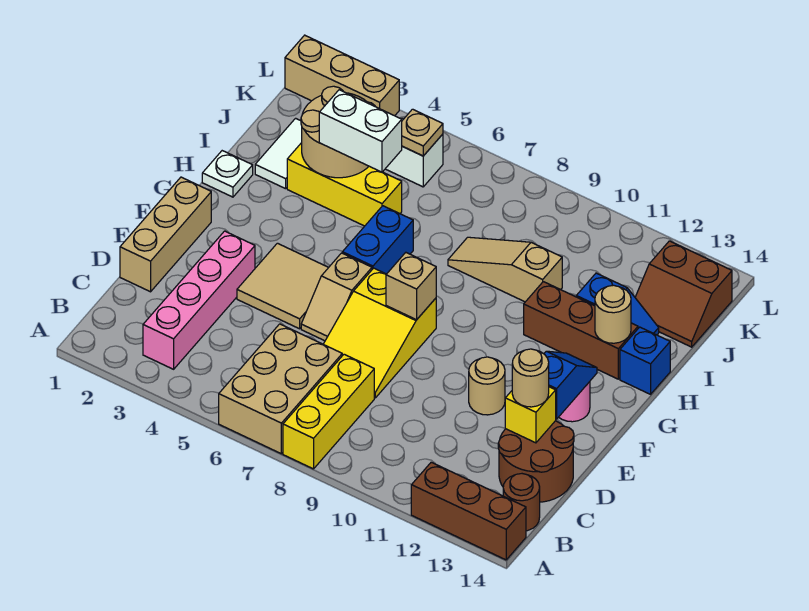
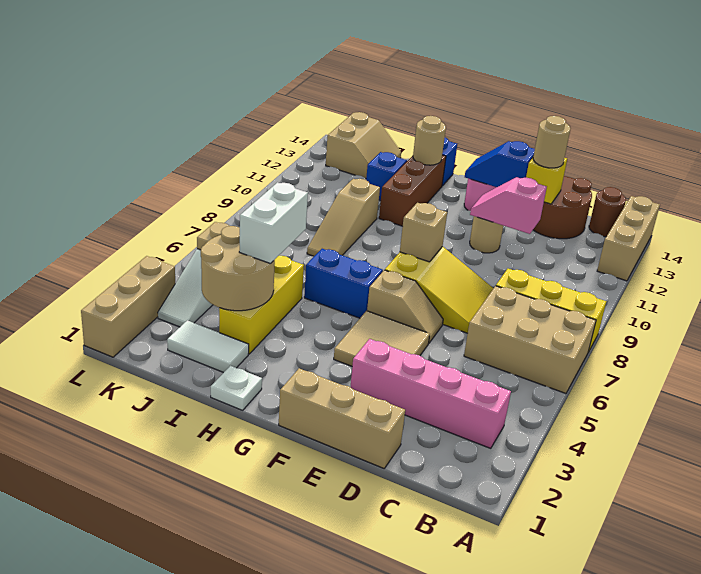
brown 1x3 brick [411,462,526,560] -> tan 1x3 brick [597,196,660,281]
none -> pink 1x2 slope [470,177,547,234]
brown 2x2 slope [635,241,732,347] -> tan 2x2 slope [326,112,401,178]

